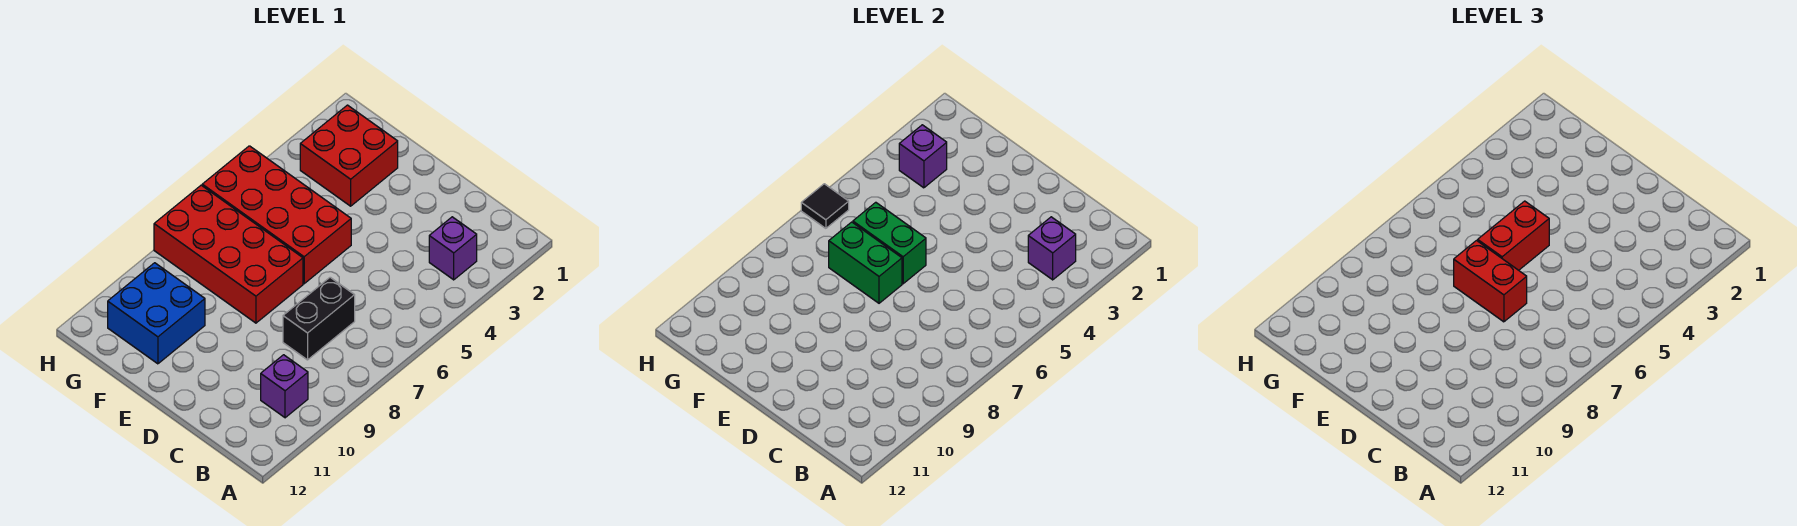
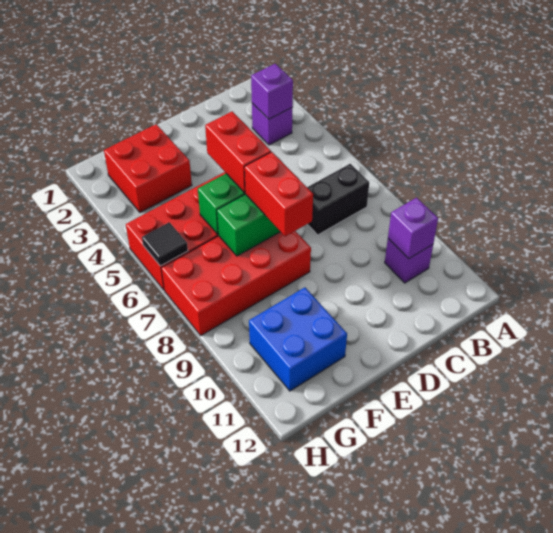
black 1x2 brick [283,277,355,360] -> black 1x2 brick turned to [307,164,369,235]
red 1x2 brick [1454,241,1527,322] -> red 1x2 brick turned to [245,152,313,236]
purple 1x1 brick [899,125,947,188] -> purple 1x1 brick moved to [388,198,438,259]

